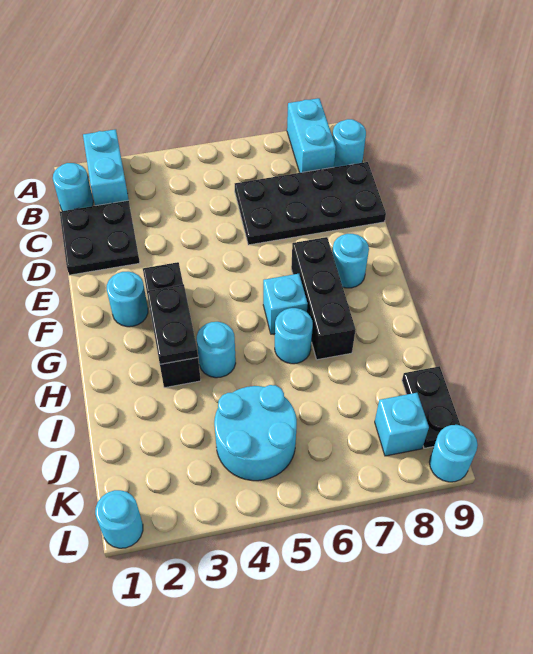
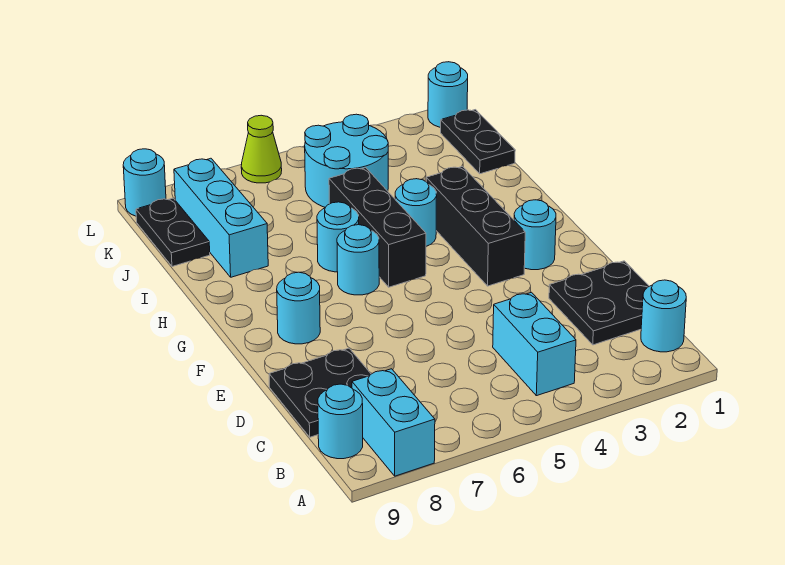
cyan 1x2 brick [83,129,129,206] -> cyan 1x2 brick moved to [493,292,576,396]
black 2x4 plate [235,162,386,245] -> black 2x2 plate [269,348,371,437]
black 1x3 brick [291,237,356,360] -> black 1x3 brick moved to [329,168,426,287]
black 1x2 plate [147,284,198,364] -> black 1x2 plate moved to [441,110,515,174]
cyan 1x1 brick [263,274,308,334] -> cyan 1x1 round brick [337,225,379,295]
cyan 1x1 brick [375,393,429,456] -> cyan 1x3 brick [174,158,268,277]
none -> lime 1x1 cone [241,115,282,183]

